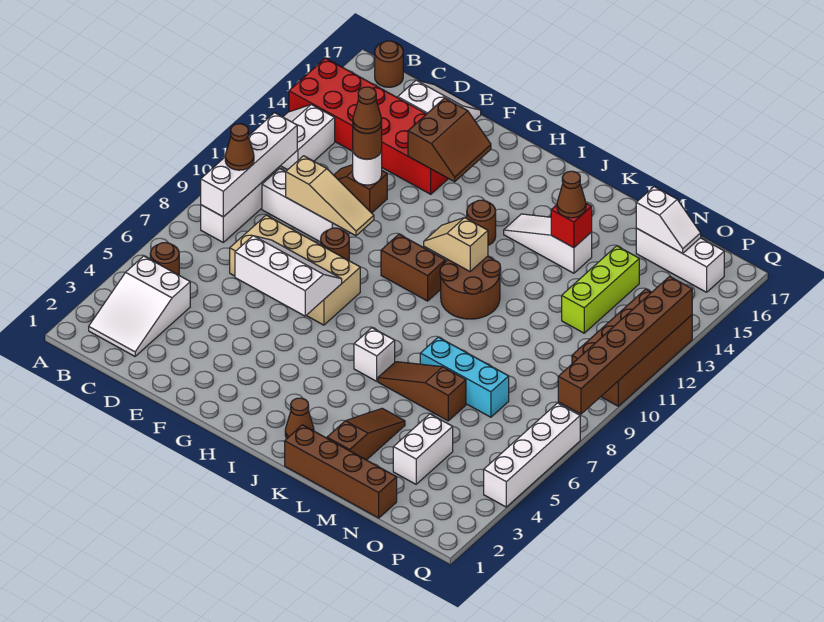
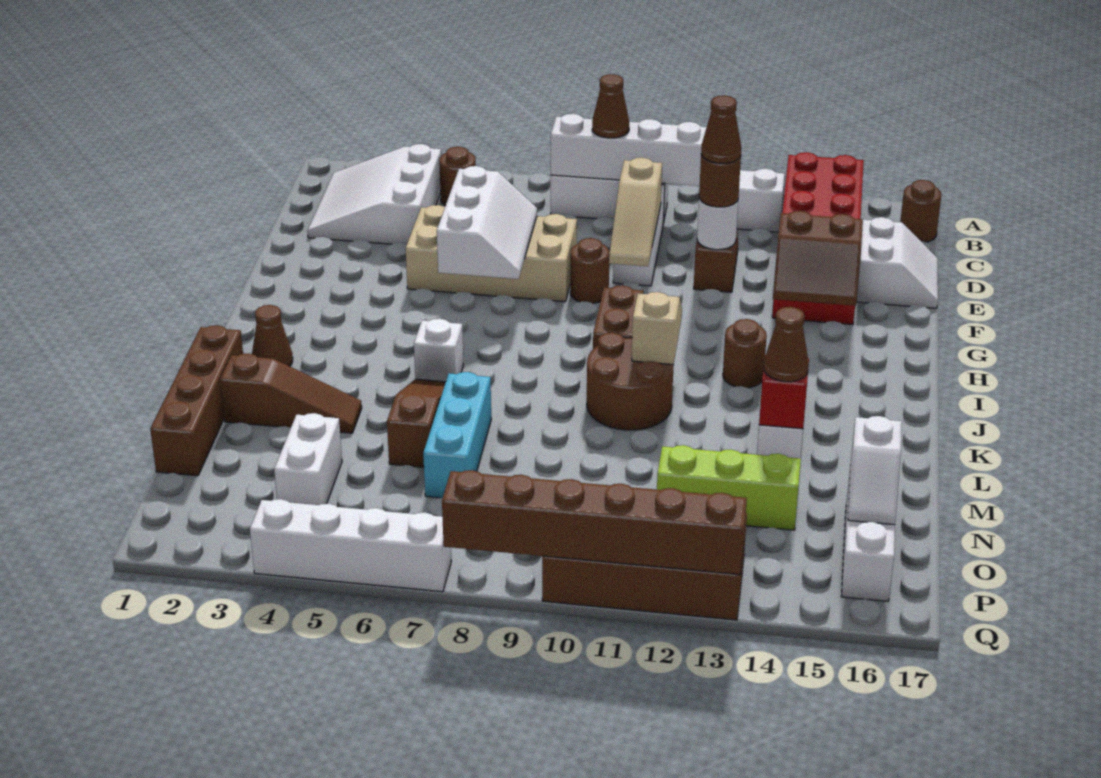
white 2x3 slope [89,256,190,356] -> white 3x3 slope [307,144,441,245]
tan 2x4 brick [230,215,360,325] -> tan 2x4 brick turned to [406,205,577,302]
white 1x2 brick [393,414,453,484] -> white 1x2 brick turned to [274,413,342,505]

